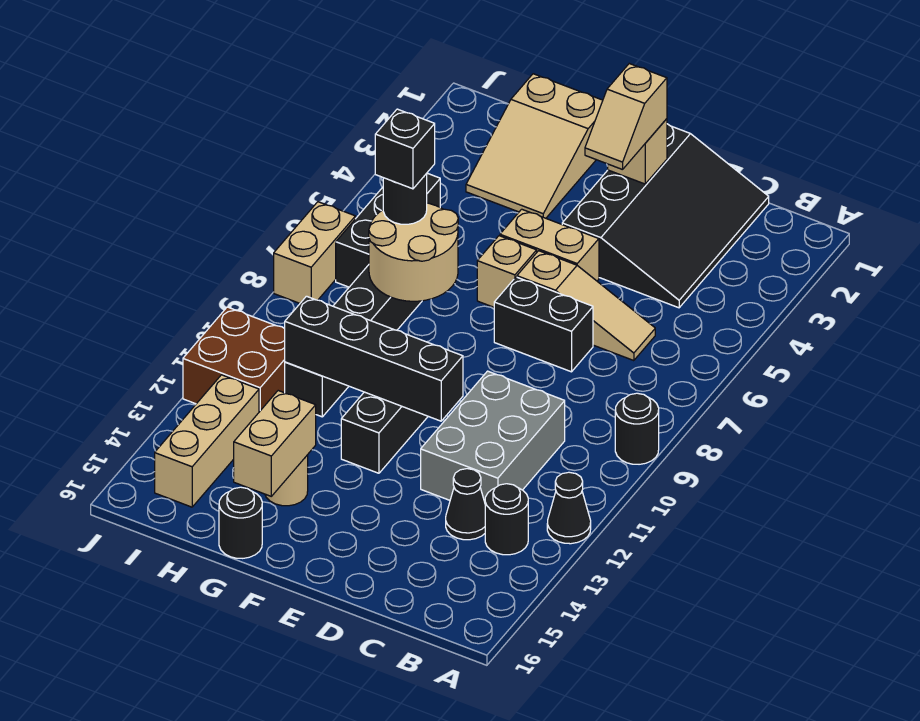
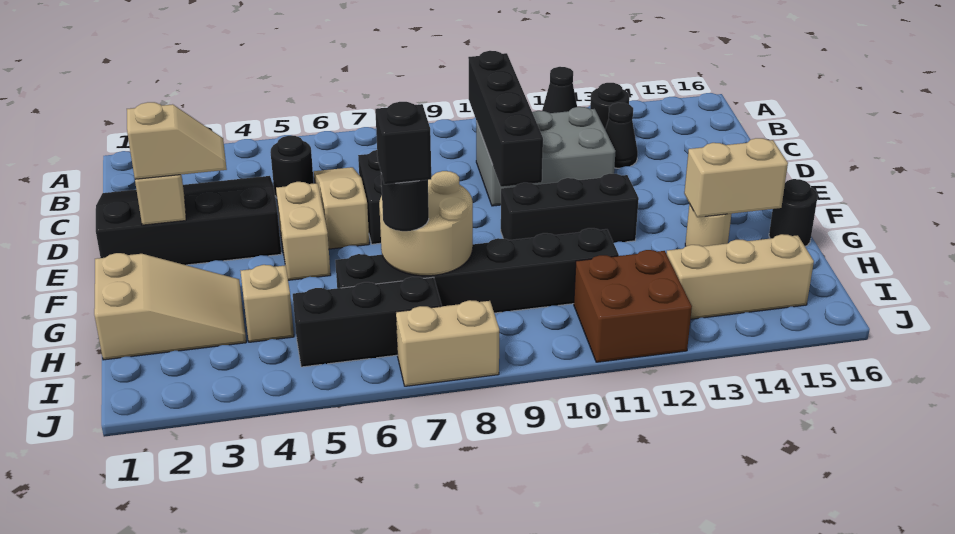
black 1x1 round brick [615,393,659,464] -> black 1x1 round brick moved to [271,136,314,198]
black 1x4 brick [285,296,463,421] -> black 1x4 brick moved to [468,51,543,187]
tan 1x1 brick [477,236,537,307] -> tan 1x1 brick moved to [241,265,294,342]

